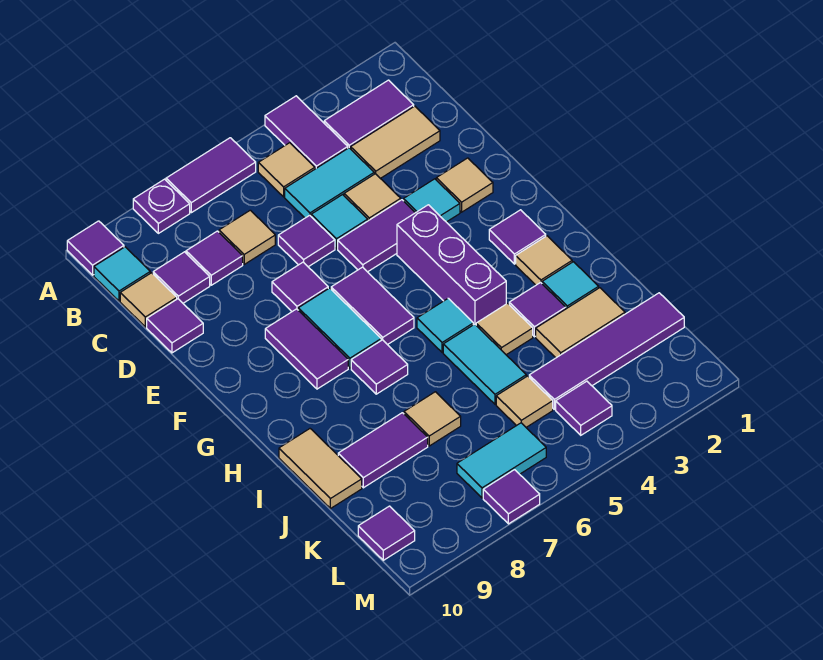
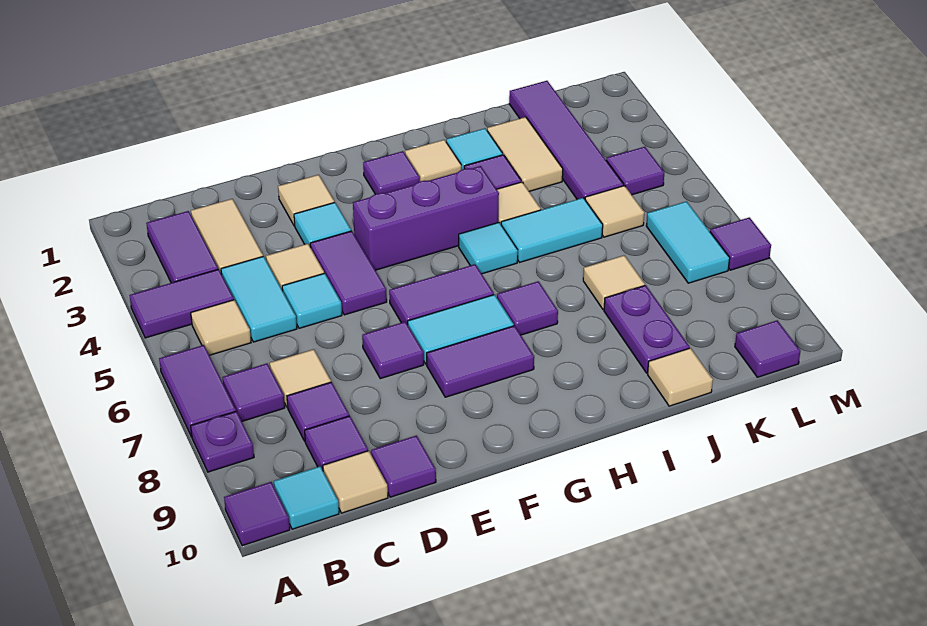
purple 1x1 tile [278,215,335,267] -> purple 1x1 tile moved to [222,364,285,421]
tan 1x2 tile [279,429,362,509] -> tan 1x1 tile [648,348,713,406]
purple 1x2 tile [338,413,428,488] -> purple 1x2 plate [604,285,689,373]

